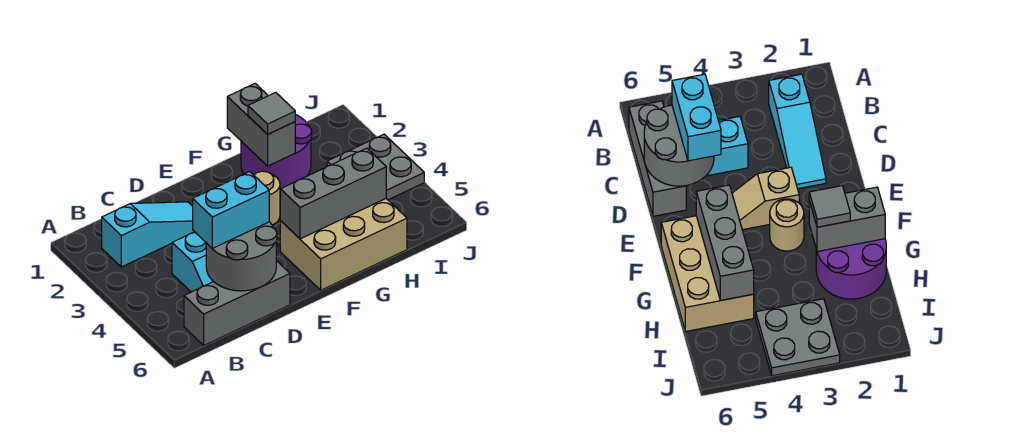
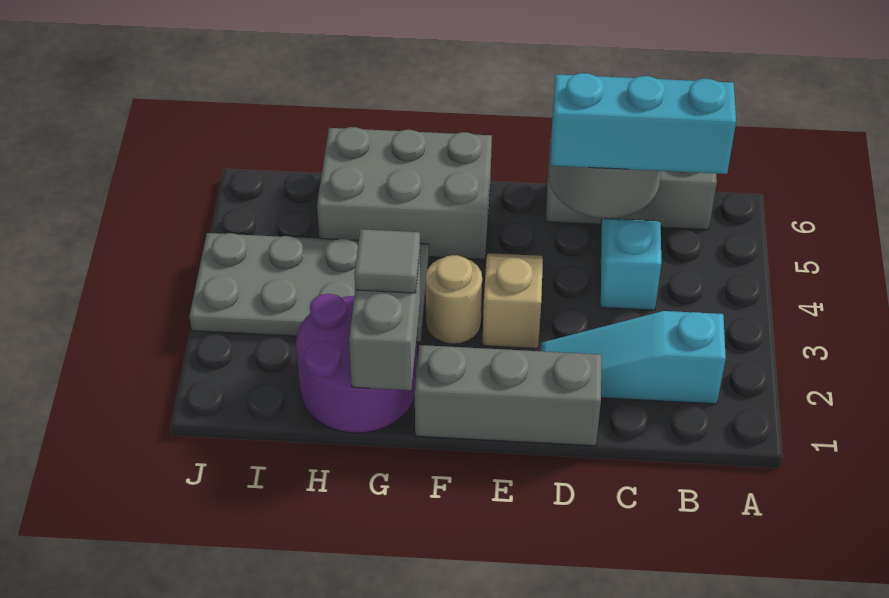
cyan 1x2 brick [193,172,269,249] -> cyan 1x3 brick [551,73,736,174]
tan 2x3 brick [280,199,407,290] -> grey 2x3 brick [317,127,492,259]
grey 1x3 brick [280,148,386,239] -> grey 1x3 brick moved to [415,345,601,446]
grey 2x2 plate [327,134,424,200] -> grey 2x4 plate [189,233,429,343]

